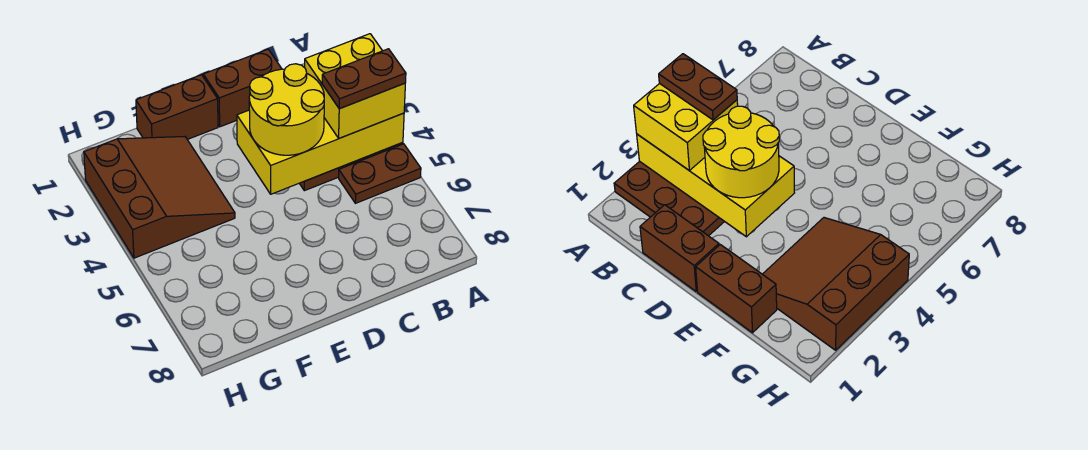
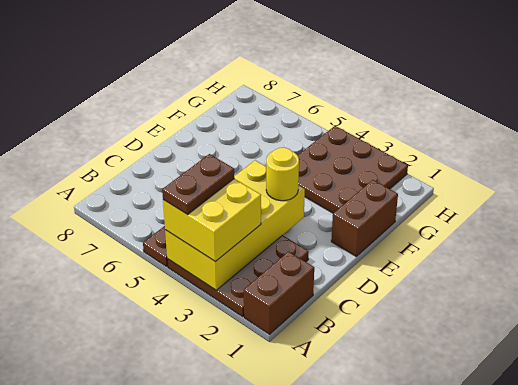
brown 1x2 brick [203,49,282,127] -> brown 1x2 brick moved to [244,252,314,334]
yellow 2x2 round brick [249,64,324,155] -> yellow 1x1 round brick [266,148,299,201]
brown 3x3 slope [84,137,235,258] -> brown 3x3 plate [297,126,408,213]

